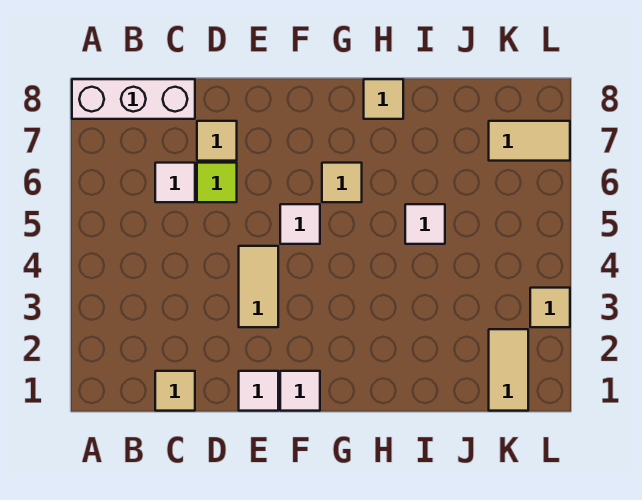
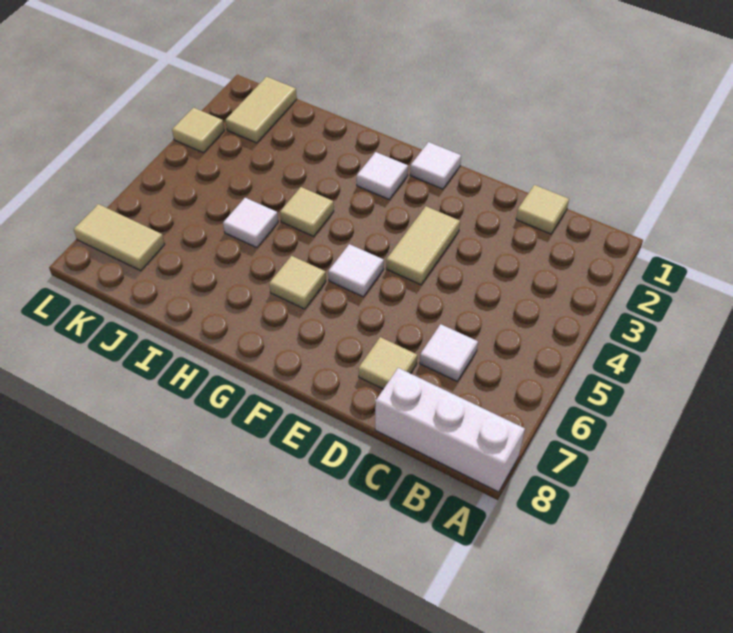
lime 1x1 tile [197,163,237,202] -> none
white 1x1 tile [239,371,278,411] -> white 1x1 tile moved to [357,152,408,199]
tan 1x1 tile [364,79,403,119] -> tan 1x1 tile moved to [280,187,334,236]

